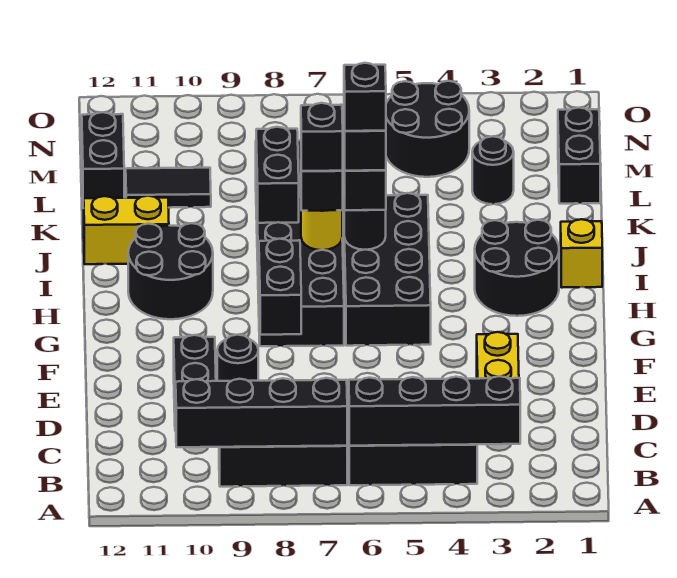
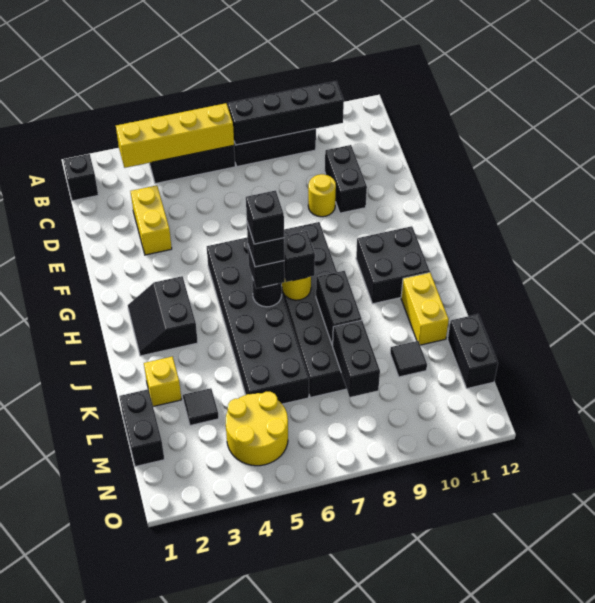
black 1x4 brick [349,376,520,446] -> yellow 1x4 brick [116,103,234,168]
black 1x1 round brick [217,335,258,381] -> yellow 1x1 round brick [308,174,336,217]
black 1x2 brick [259,239,301,335] -> black 1x2 brick moved to [332,320,380,397]
black 2x4 brick [343,193,431,346] -> black 2x6 brick [207,237,309,404]
black 2x2 round brick [475,220,559,316] -> black 2x2 slope [128,276,198,356]
black 2x2 round brick [128,223,213,319] -> black 2x2 brick [356,226,430,304]
yellow 1x1 brick [561,219,602,288] -> yellow 1x1 brick moved to [144,357,182,406]
black 1x1 brick [301,103,343,171] -> black 1x1 brick moved to [63,154,98,201]
yellow 1x2 brick [84,196,169,264] -> yellow 1x2 brick turned to [401,273,449,345]
black 1x1 round brick [472,136,514,204] -> black 1x1 tile [183,388,219,425]
black 1x2 tile [126,168,211,208] -> black 1x1 tile [390,341,427,377]
black 2x2 round brick [386,81,469,177] -> yellow 2x2 round brick [226,392,288,466]

